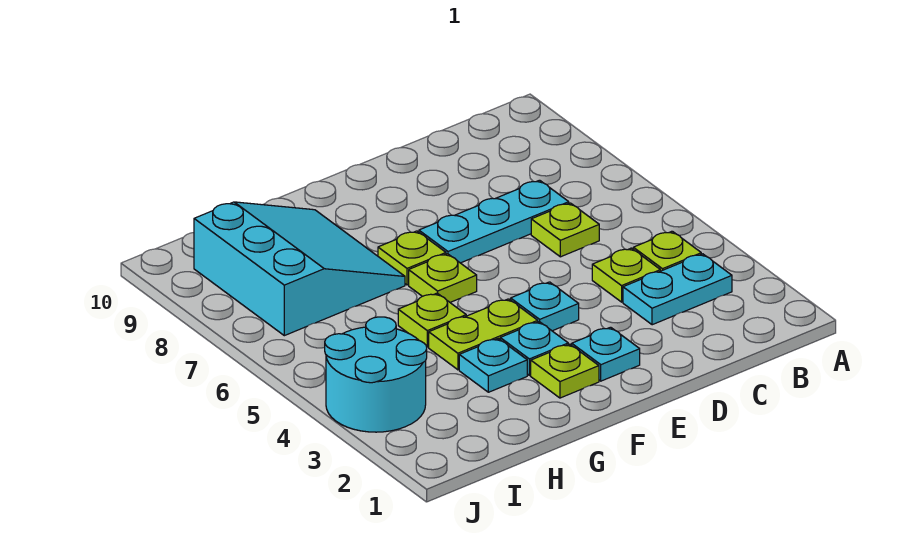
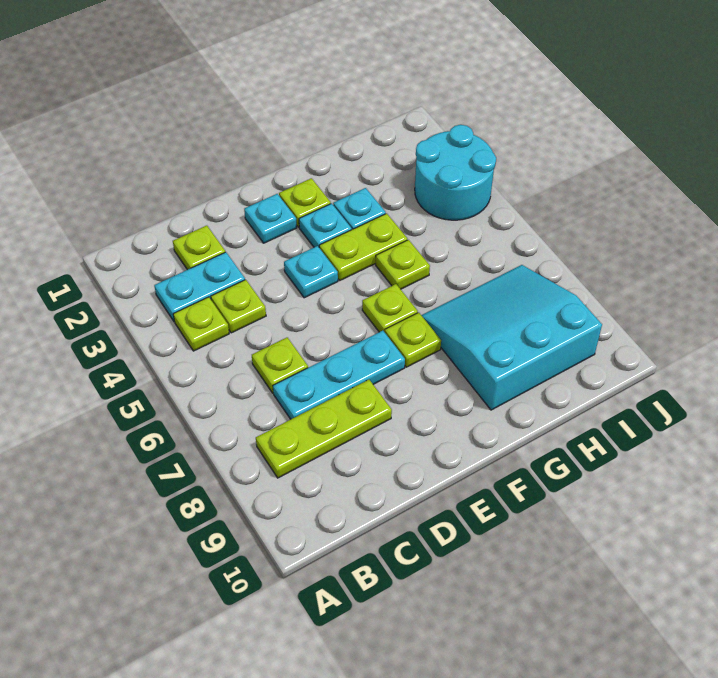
none -> lime 1x3 plate [256,380,392,478]
none -> lime 1x1 plate [173,226,225,270]
cyan 3x3 slope [194,202,405,336] -> cyan 3x3 slope turned to [421,265,602,410]

